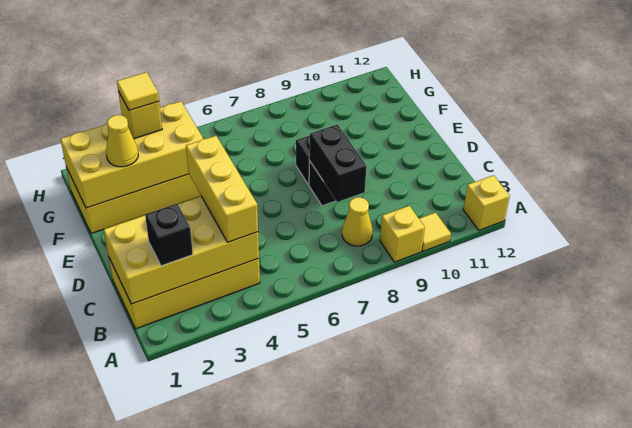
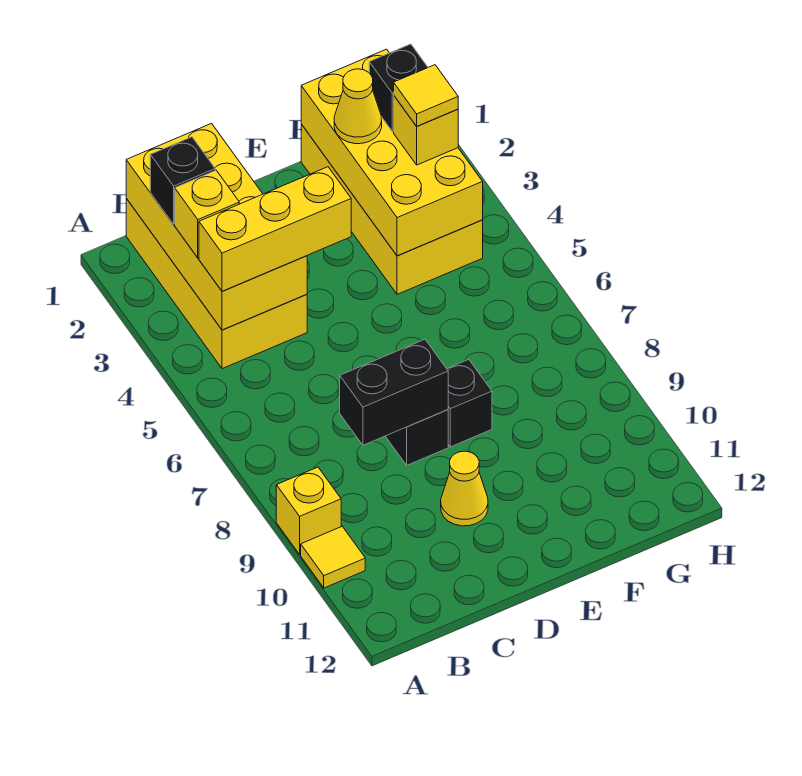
yellow 1x1 brick [463,175,510,230] -> yellow 1x1 brick moved to [175,170,239,258]
yellow 1x1 cone [342,197,373,246] -> yellow 1x1 cone moved to [441,451,488,526]
none -> black 1x1 brick [369,44,428,132]

